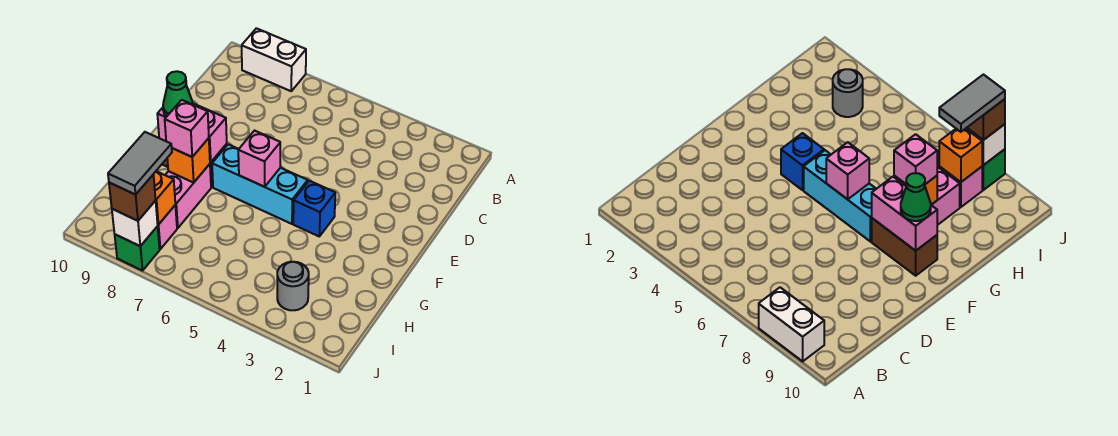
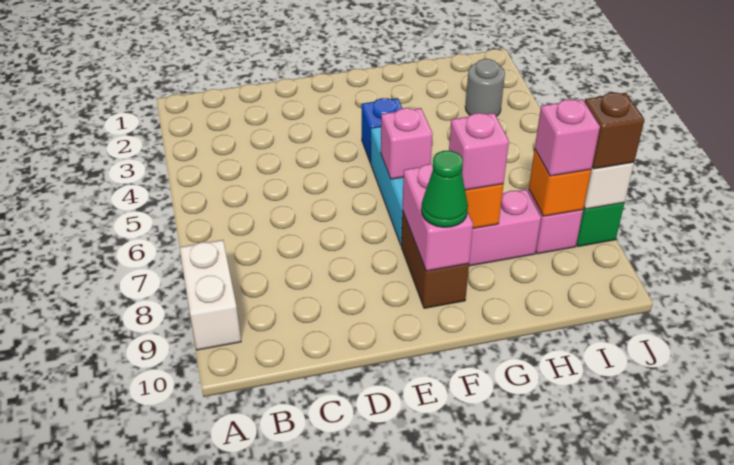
none -> pink 1x1 brick [535,99,600,176]
grey 1x2 tile [108,132,172,195] -> none

